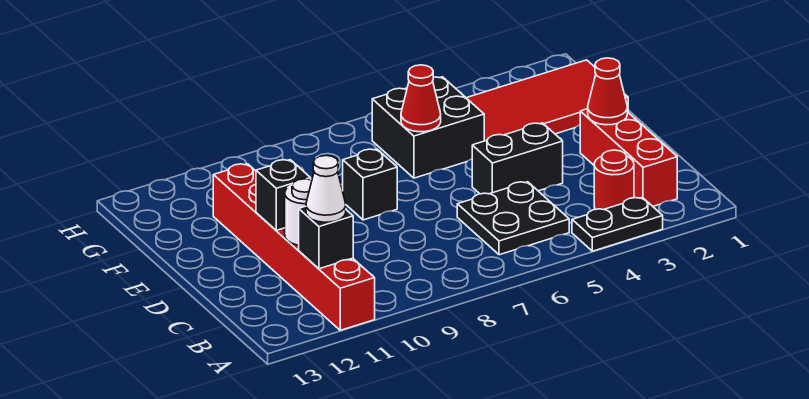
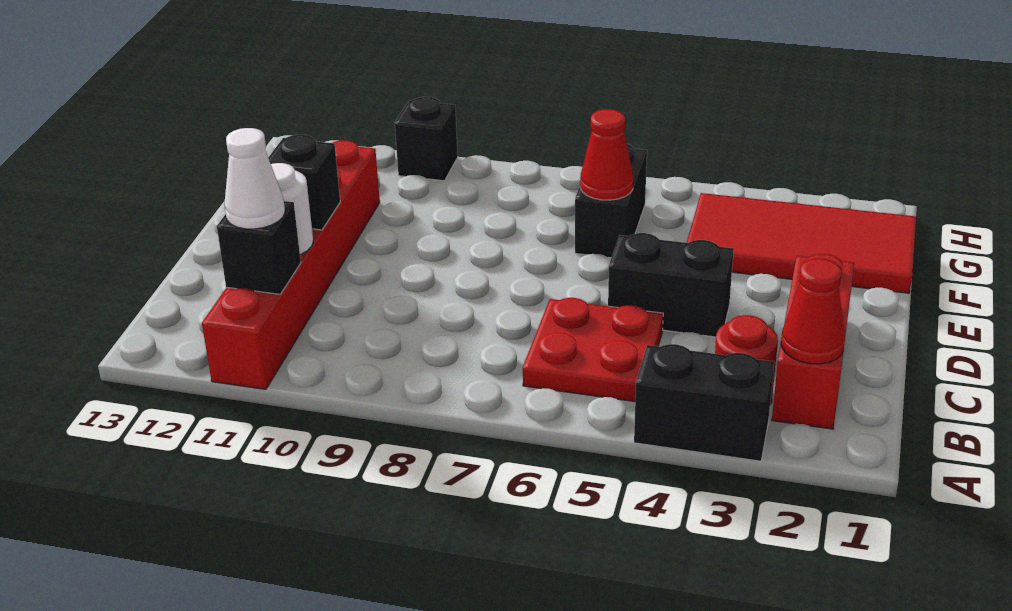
black 1x2 plate [572,197,663,251] -> black 1x2 brick [634,344,774,461]
black 2x2 plate [457,182,569,255] -> red 2x2 plate [523,298,663,402]
red 1x1 cone [588,58,627,125] -> red 1x1 cone moved to [781,258,845,364]
black 1x1 brick [343,149,397,220] -> black 1x1 brick moved to [395,97,458,181]
black 2x2 brick [372,77,484,178] -> black 1x2 brick [575,144,647,258]

